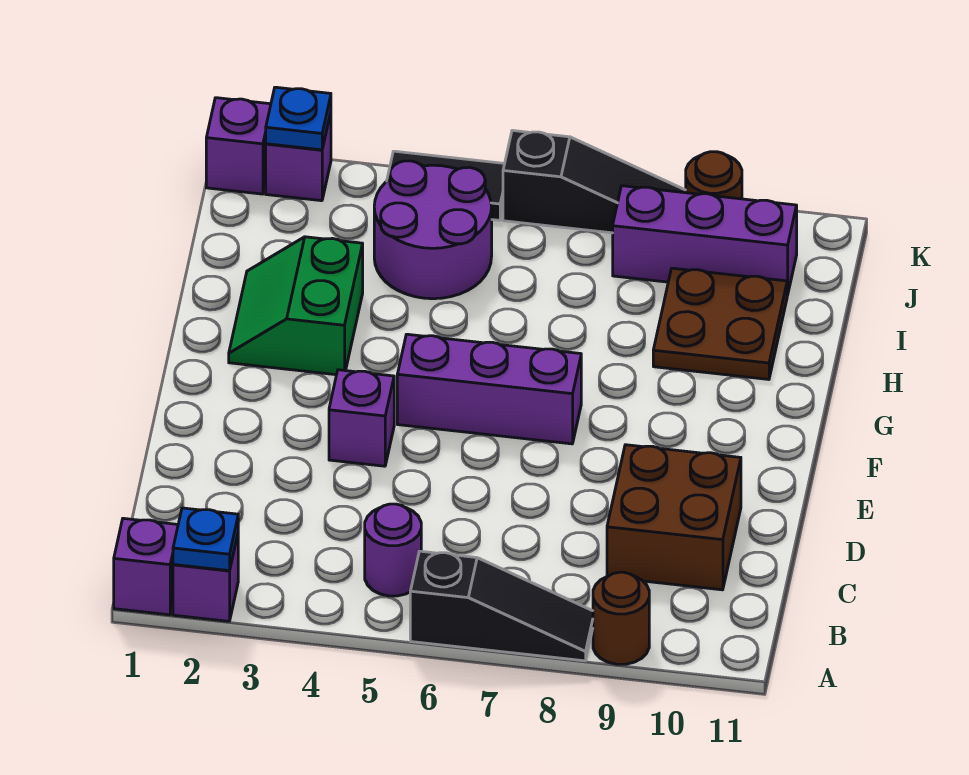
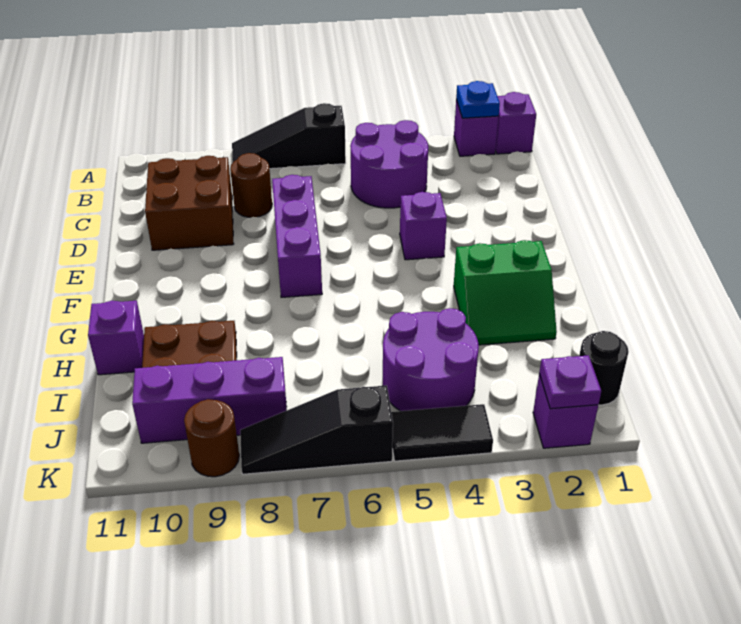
brown 1x1 round brick [593,572,649,664] -> brown 1x1 round brick moved to [230,153,272,217]
purple 1x1 round brick [365,504,421,596] -> purple 2x2 round brick [350,120,428,208]
purple 1x3 brick [397,334,581,444] -> purple 1x3 brick turned to [272,175,322,297]
green 2x2 slope [229,237,363,375] -> green 2x2 slope turned to [454,240,557,345]
none -> black 1x1 round brick [579,331,629,405]
purple 1x1 brick [206,98,271,194] -> purple 1x1 brick moved to [88,301,144,375]
blue 1x1 plate [266,87,331,150] -> purple 1x1 plate [539,355,601,409]

